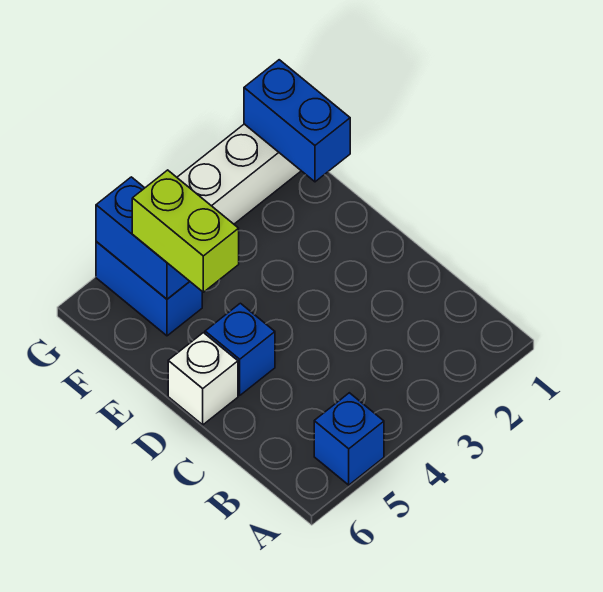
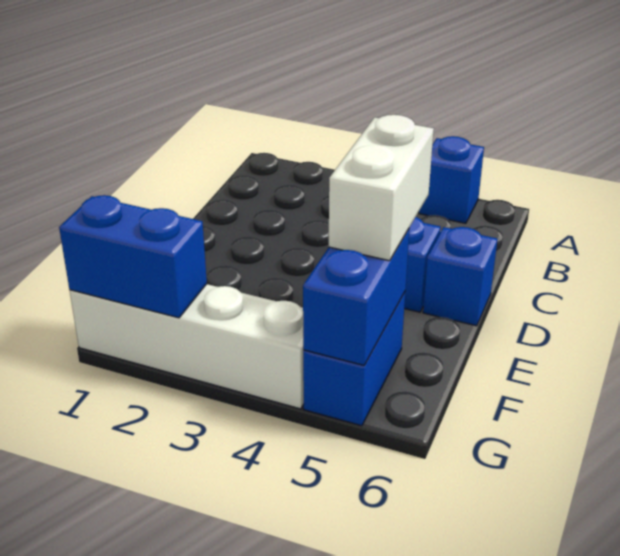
white 1x1 brick [168,333,238,425] -> blue 1x1 brick [423,227,498,326]
lime 1x2 brick [132,170,239,292] -> white 1x2 brick [328,115,434,261]
blue 1x2 brick [244,60,350,182] -> blue 1x2 brick turned to [59,195,207,318]

